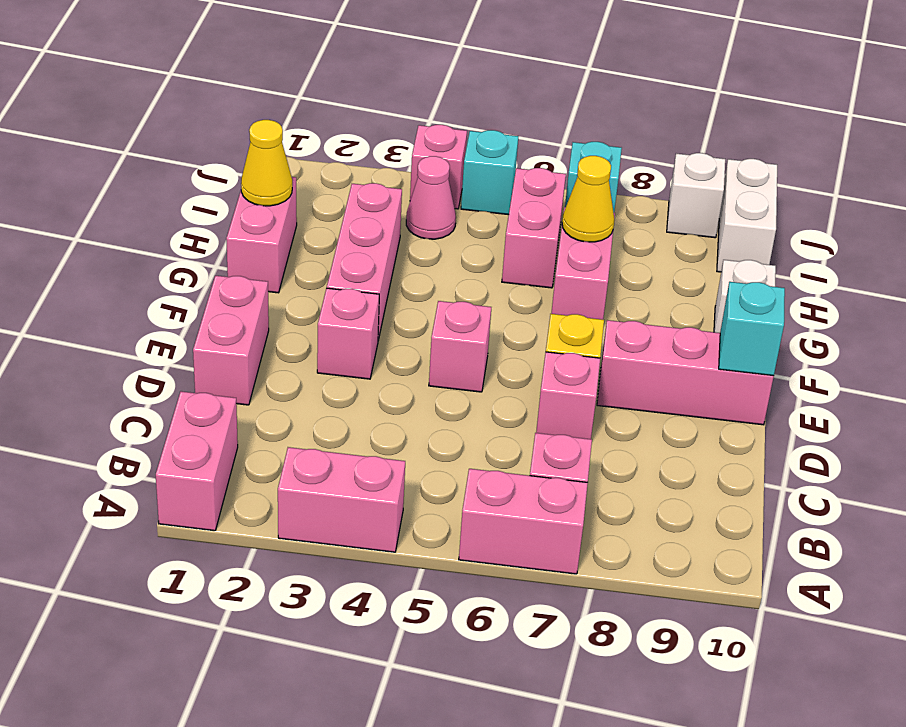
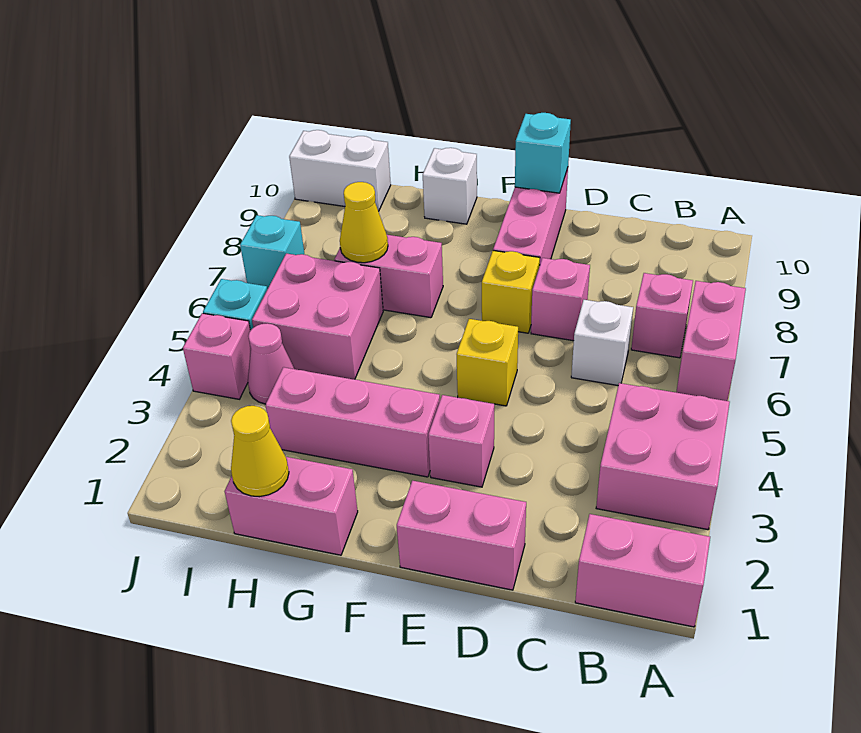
pink 1x2 brick [278,447,405,552] -> pink 2x2 brick [596,383,730,530]
pink 1x1 brick [429,301,491,392] -> yellow 1x1 brick [457,319,518,406]
pink 1x2 brick [502,168,566,288] -> pink 2x2 brick [252,254,383,379]
white 1x1 brick [667,153,725,238] -> white 1x1 brick moved to [571,300,633,385]

